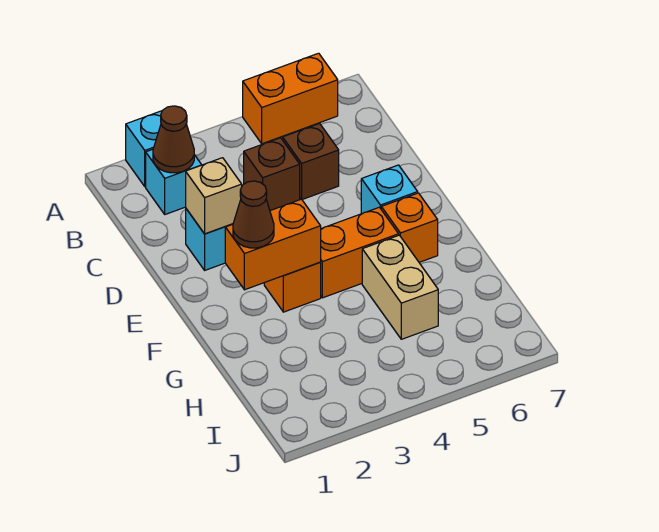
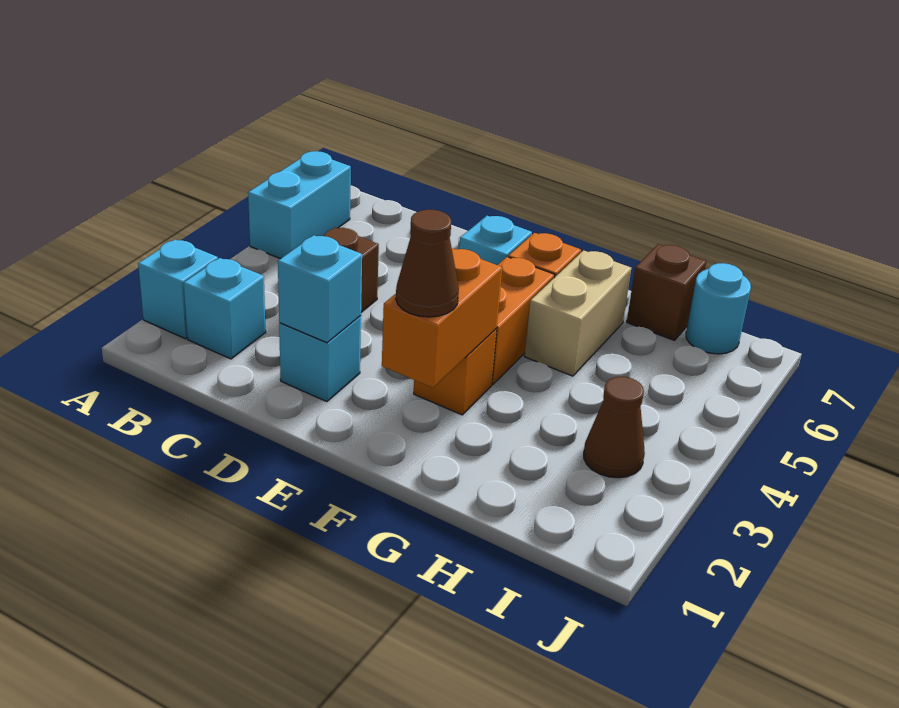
orange 1x2 brick [243,53,338,144] -> cyan 1x2 brick [248,151,351,259]
brown 1x1 cone [153,106,194,173] -> brown 1x1 cone moved to [584,377,645,478]
brown 1x1 brick [283,124,339,200] -> brown 1x1 brick moved to [627,244,707,340]
tan 1x1 brick [186,158,242,234] -> cyan 1x1 brick [278,235,362,343]
tan 1x2 brick [362,235,438,339] -> tan 1x2 brick turned to [524,250,631,376]
none -> cyan 1x1 round brick [686,263,751,354]

